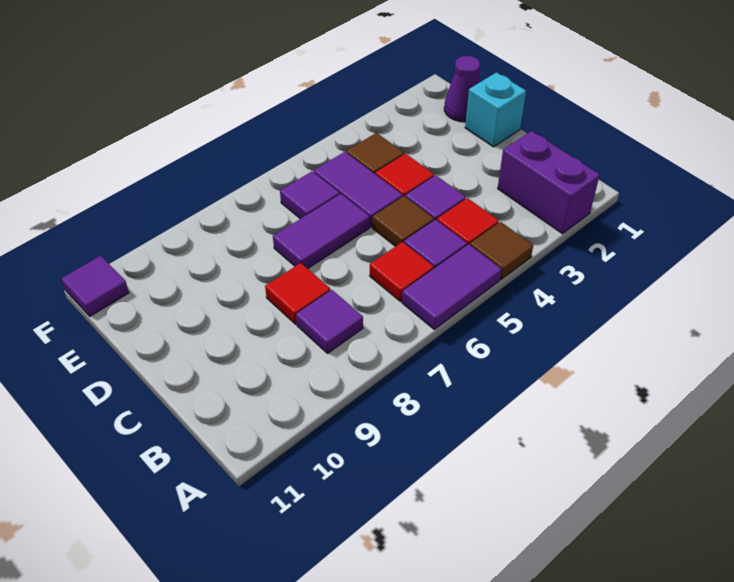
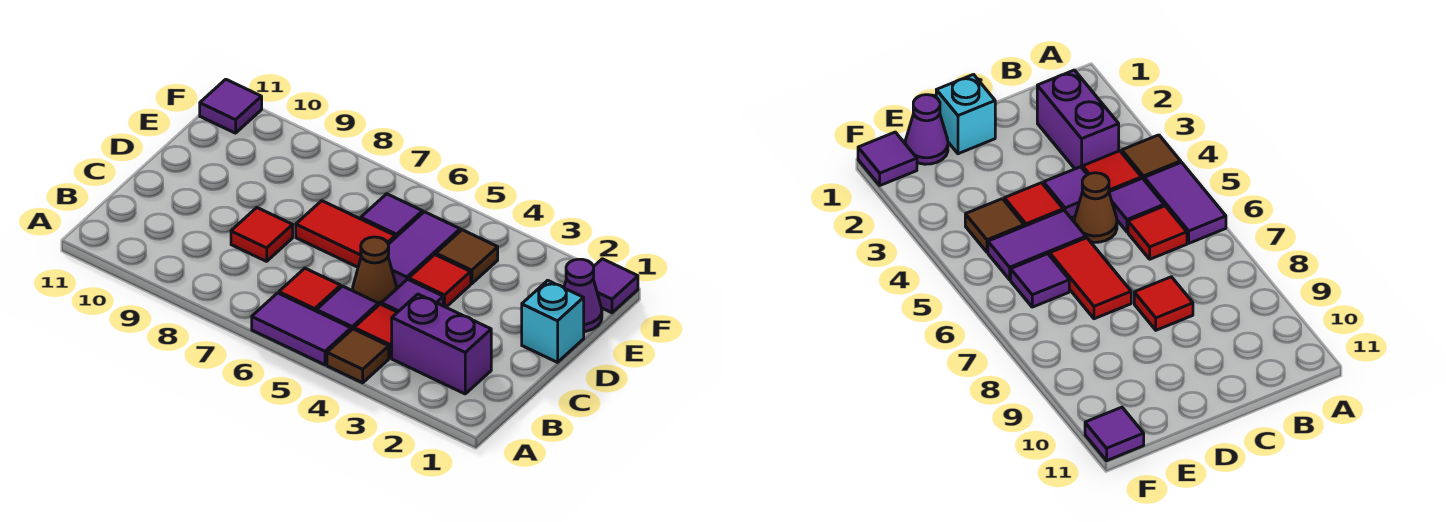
purple 1x2 brick [498,131,600,234] -> purple 1x2 brick turned to [392,294,491,394]
purple 1x1 tile [296,290,363,353] -> purple 1x1 tile moved to [593,259,638,313]
brown 1x1 tile [373,196,434,247] -> brown 1x1 cone [353,237,397,305]
purple 1x2 tile [273,194,370,269] -> red 1x2 tile [296,201,395,267]

